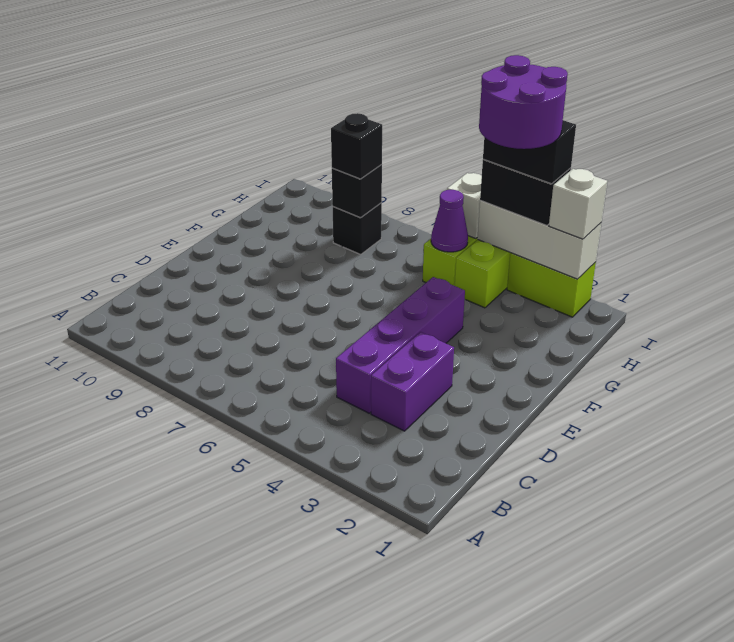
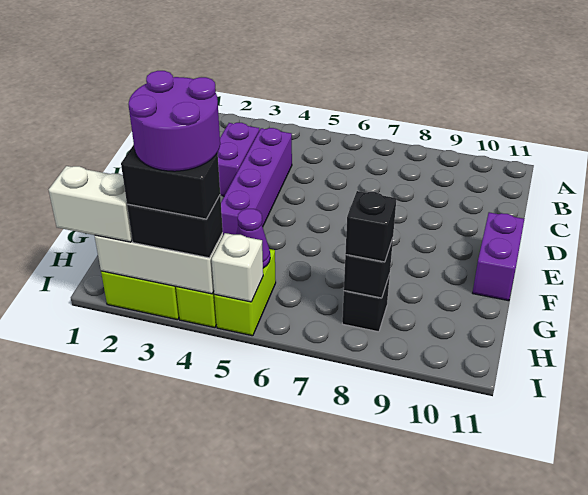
none -> purple 1x2 brick [473,212,524,301]
white 1x1 brick [549,169,607,239] -> white 1x2 brick [49,166,132,242]

